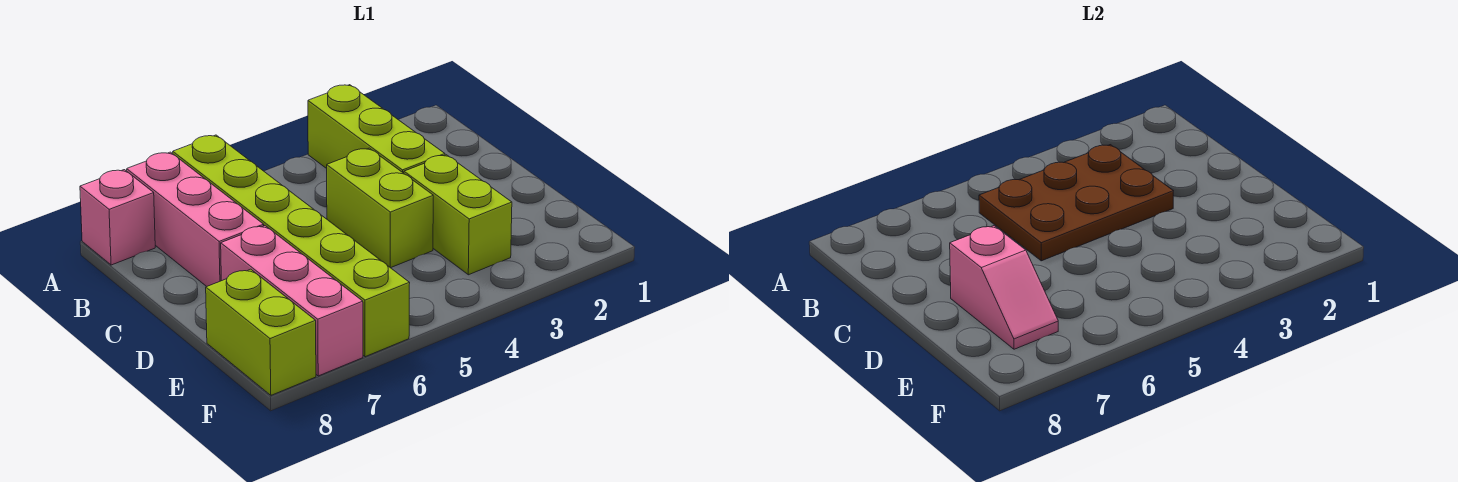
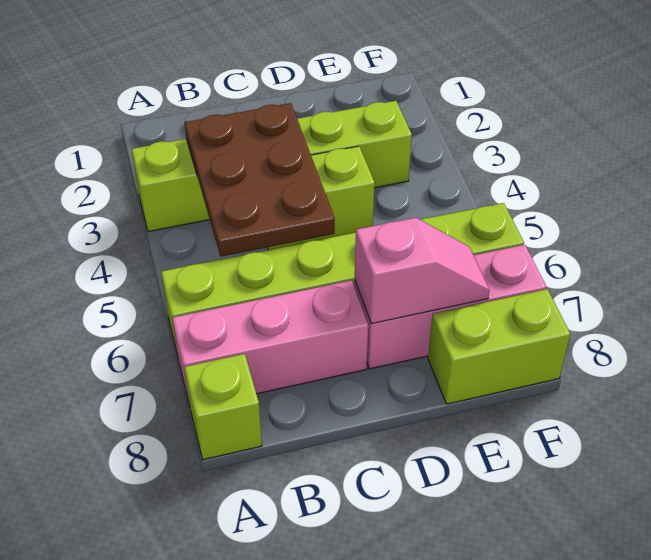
pink 1x1 brick [80,170,155,265] -> lime 1x1 brick [184,354,262,460]

